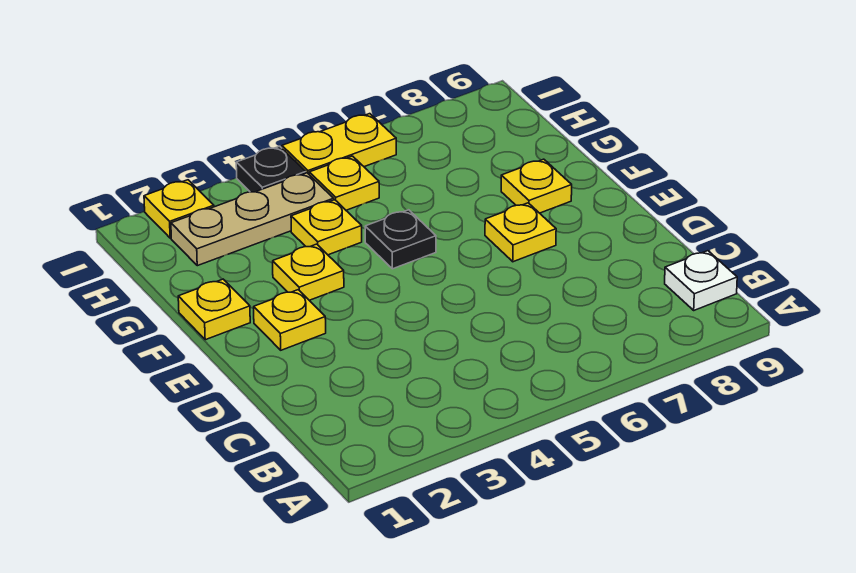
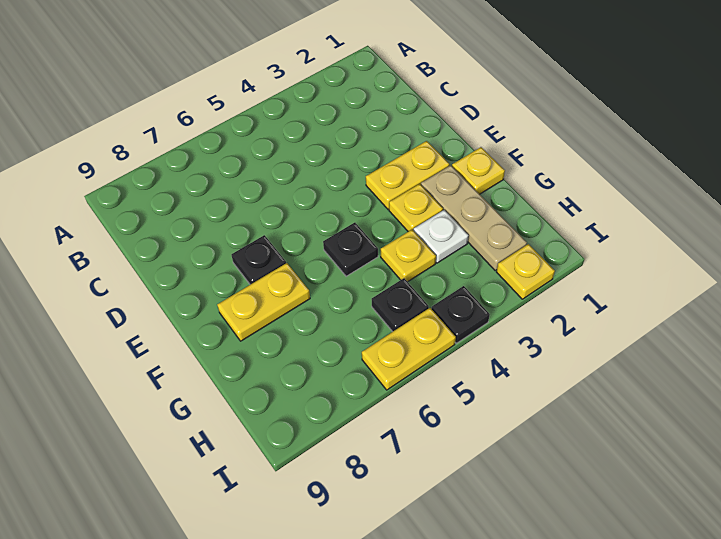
white 1x1 plate [665,251,737,310] -> white 1x1 plate moved to [414,210,469,263]
yellow 1x1 plate [254,290,326,350] -> yellow 1x2 plate [366,141,449,209]
yellow 1x1 plate [485,203,556,262] -> black 1x1 plate [231,235,286,285]
yellow 1x1 plate [501,159,572,213] -> yellow 1x2 plate [217,263,310,341]
tan 1x3 plate [171,173,334,266] -> tan 1x3 plate turned to [421,165,527,271]
yellow 1x1 plate [309,156,379,210] -> black 1x1 plate [372,278,429,332]

